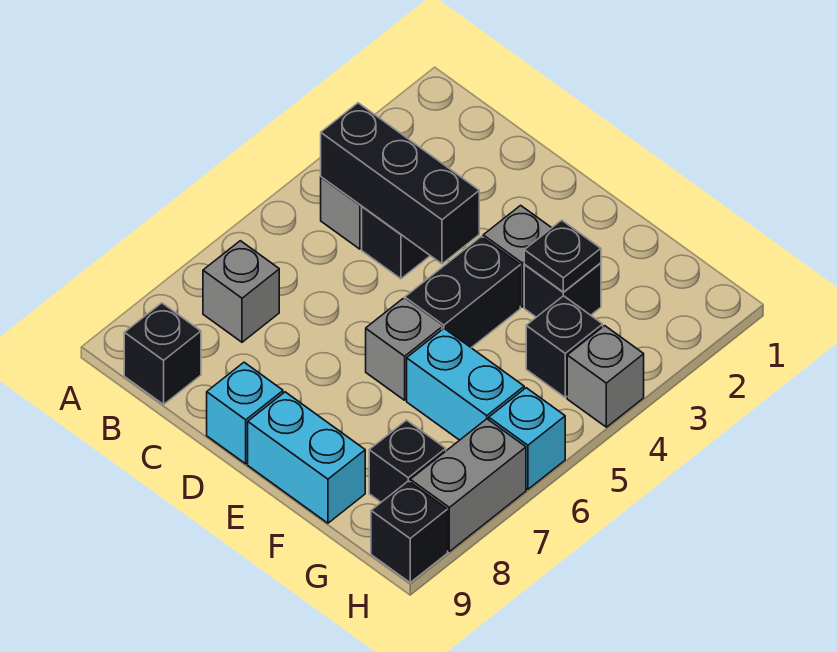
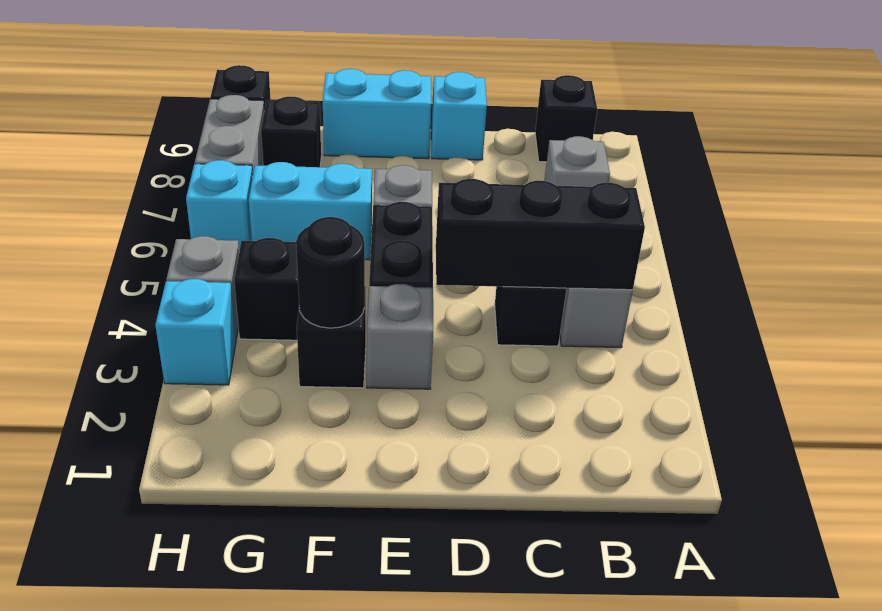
black 1x1 plate [524,220,601,292] -> black 1x1 round brick [296,217,365,328]
none -> cyan 1x1 brick [155,279,236,385]

